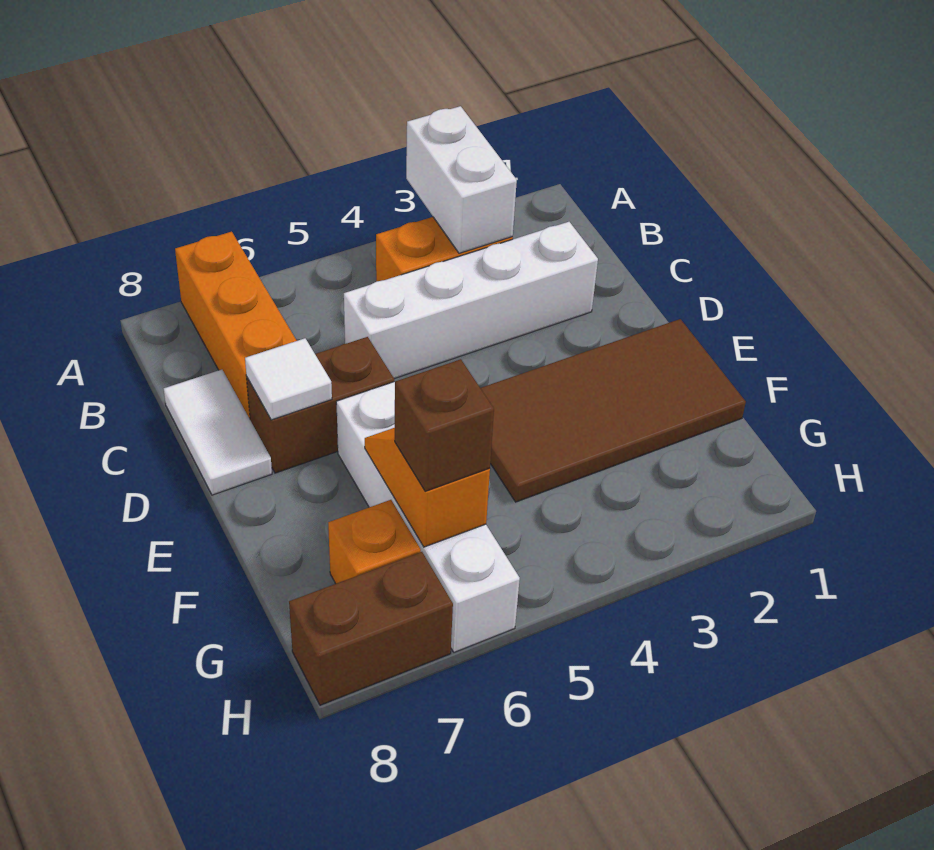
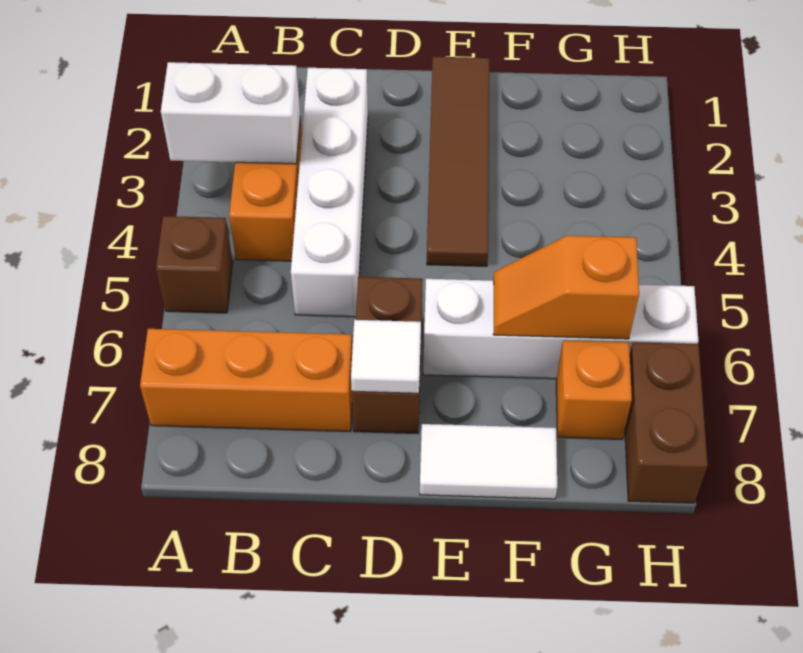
white 1x2 tile [164,370,272,495] -> white 1x2 tile moved to [420,424,557,499]
brown 2x4 tile [481,319,746,502] -> brown 1x4 tile [427,57,489,266]
brown 1x1 brick [395,359,494,491] -> brown 1x1 brick moved to [156,216,233,313]

